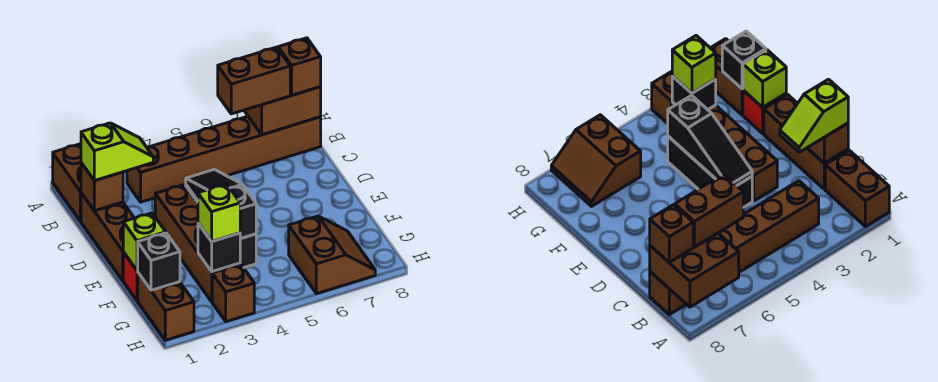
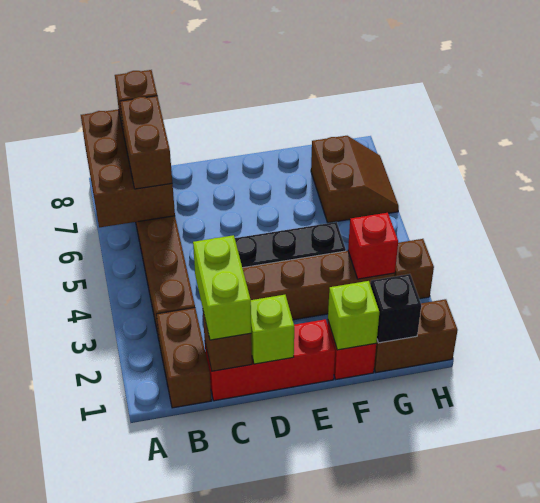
brown 1x2 brick [53,144,81,221] -> brown 1x2 brick turned to [156,308,211,408]
brown 2x2 brick [244,87,321,135] -> brown 2x3 brick [81,109,175,227]
brown 1x3 brick [81,193,134,280] -> red 1x3 brick [205,319,335,401]
lime 1x2 slope [81,123,153,181] -> lime 1x2 brick [193,235,251,340]
black 1x3 slope [186,169,256,239] -> none
black 1x1 brick [198,223,240,272] -> red 1x1 brick [348,213,398,279]
lime 1x1 brick [198,184,240,241] -> lime 1x1 brick moved to [251,295,294,364]
brown 2x2 slope [289,216,375,294] -> brown 2x2 slope turned to [311,136,399,223]

